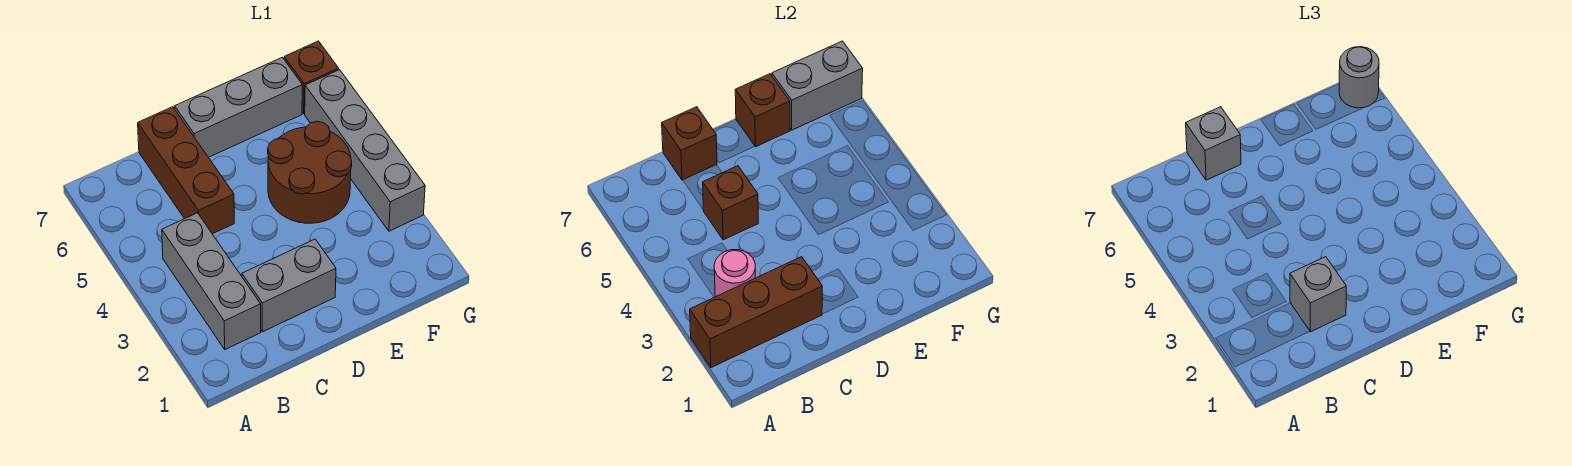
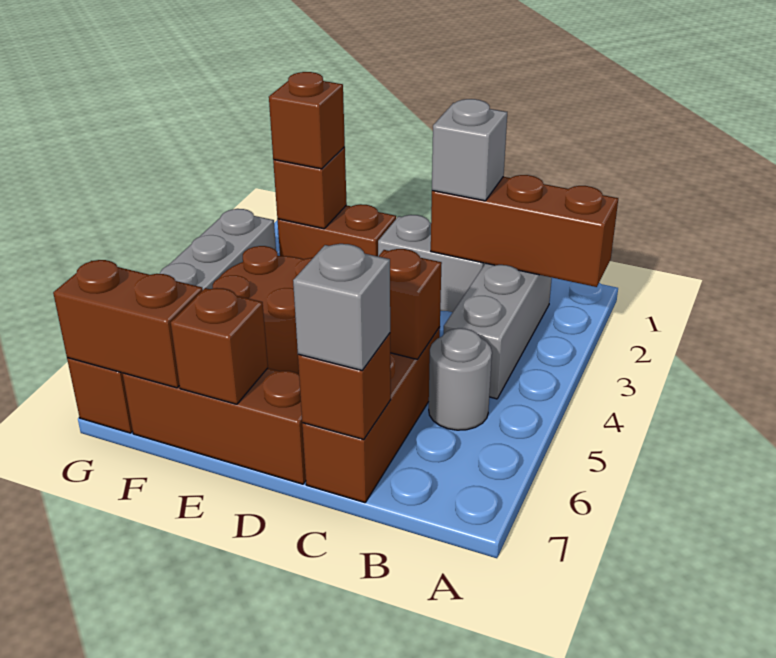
pink 1x1 round brick [714,250,755,297] -> none
grey 1x3 brick [175,57,302,157] -> brown 1x3 brick [123,368,306,484]
none -> brown 1x2 brick [277,204,396,259]
none -> brown 1x1 brick [273,147,347,229]
none -> brown 1x1 brick [269,72,345,169]
grey 1x2 brick [772,41,863,130] -> brown 1x2 brick [53,260,203,388]
grey 1x1 round brick [1339,47,1379,108] -> grey 1x1 round brick moved to [429,328,492,430]

